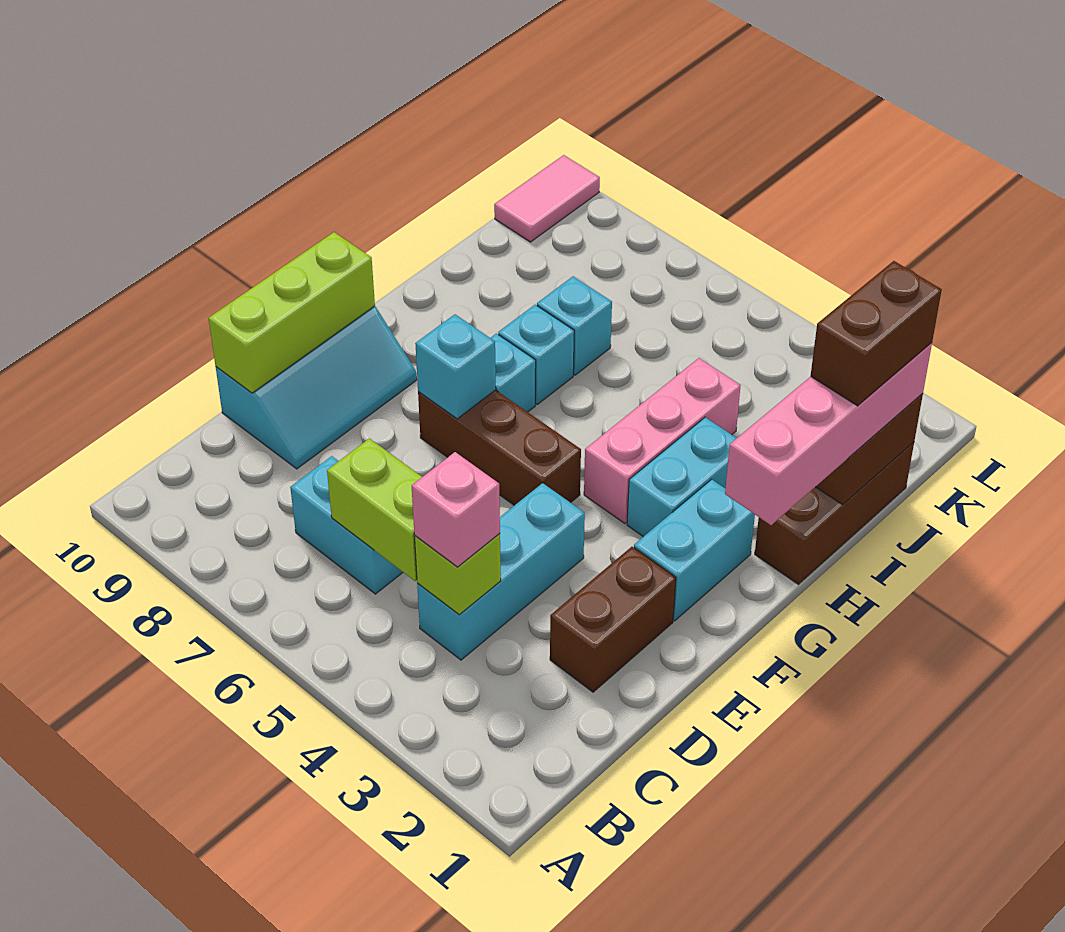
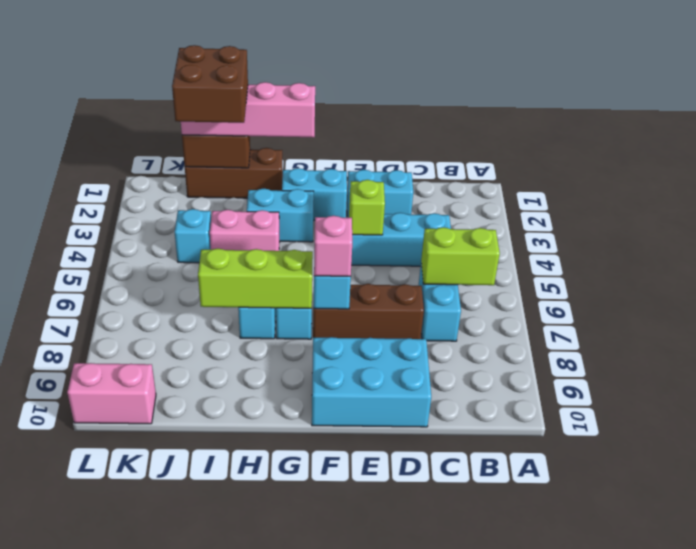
lime 1x1 brick [414,534,501,615] -> lime 1x1 brick moved to [349,180,385,235]
pink 1x1 brick [412,452,500,567] -> pink 1x1 brick moved to [314,216,352,276]
lime 1x2 brick [327,438,422,581] -> lime 1x2 brick turned to [421,227,500,285]
brown 1x2 brick [550,547,676,692] -> cyan 1x2 brick [347,170,413,218]
cyan 2x3 slope [216,306,417,469] -> cyan 2x3 brick [312,337,431,427]
lime 1x3 brick [209,232,375,393] -> lime 1x3 brick moved to [198,249,313,308]
brown 1x3 brick [418,390,581,505] -> brown 1x3 brick turned to [313,284,424,339]
pink 1x3 brick [584,358,741,524] -> pink 1x2 brick [210,210,280,251]
brown 1x2 brick [811,261,942,406] -> brown 2x2 brick [172,45,248,123]
cyan 1x1 brick [537,276,612,375] -> cyan 1x1 brick moved to [175,209,211,263]
pink 1x2 tile [494,155,600,242] -> pink 1x2 brick [67,363,156,424]

